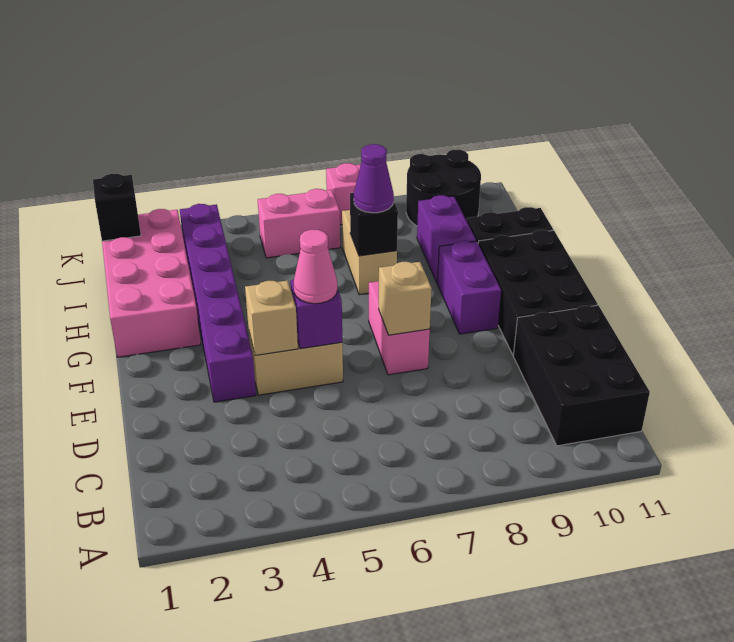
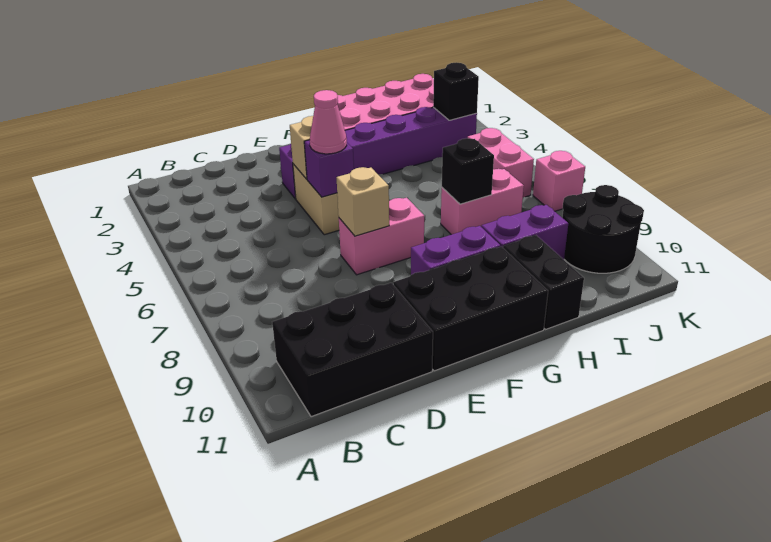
tan 1x2 brick [342,210,397,295] -> pink 1x2 brick [441,169,524,235]
purple 1x1 cone [354,144,394,213] -> none
black 1x1 brick [93,174,141,241] -> black 1x1 brick moved to [433,62,479,120]

